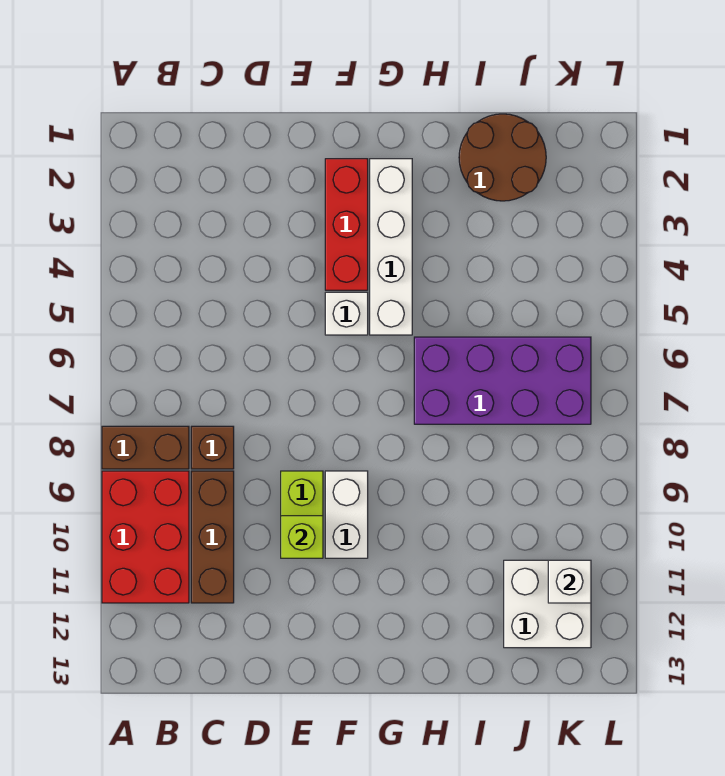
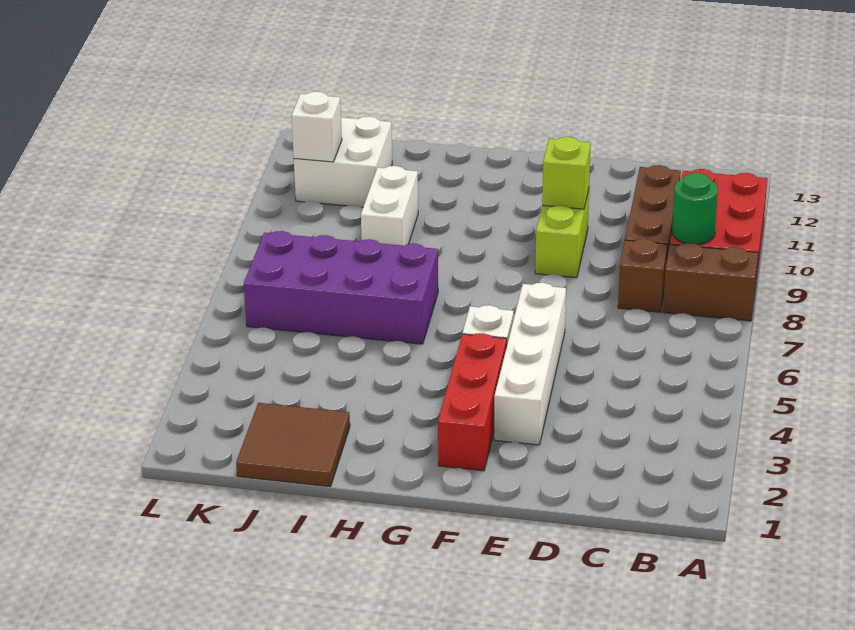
none -> green 1x1 round brick [672,173,718,245]
white 1x2 brick [325,471,368,558] -> white 1x2 brick moved to [361,166,418,246]
white 1x4 brick [370,159,412,335] -> white 1x4 brick moved to [494,283,566,445]
brown 2x2 round brick [459,114,546,201] -> brown 2x2 tile [236,403,350,487]

